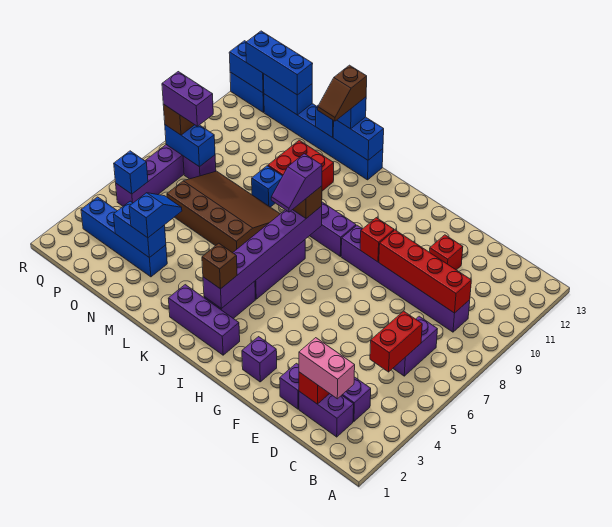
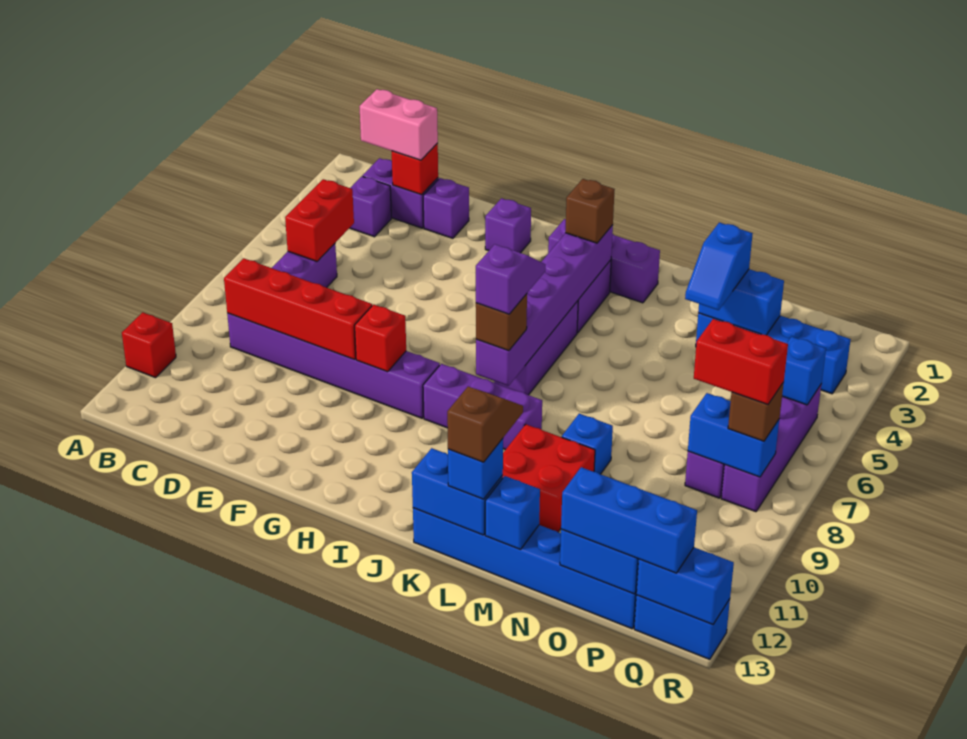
red 1x1 brick [430,235,463,270] -> red 1x1 brick moved to [122,312,176,378]
brown 3x4 slope [167,171,280,253] -> none
purple 1x2 brick [162,72,213,126] -> red 1x2 brick [694,319,788,405]

